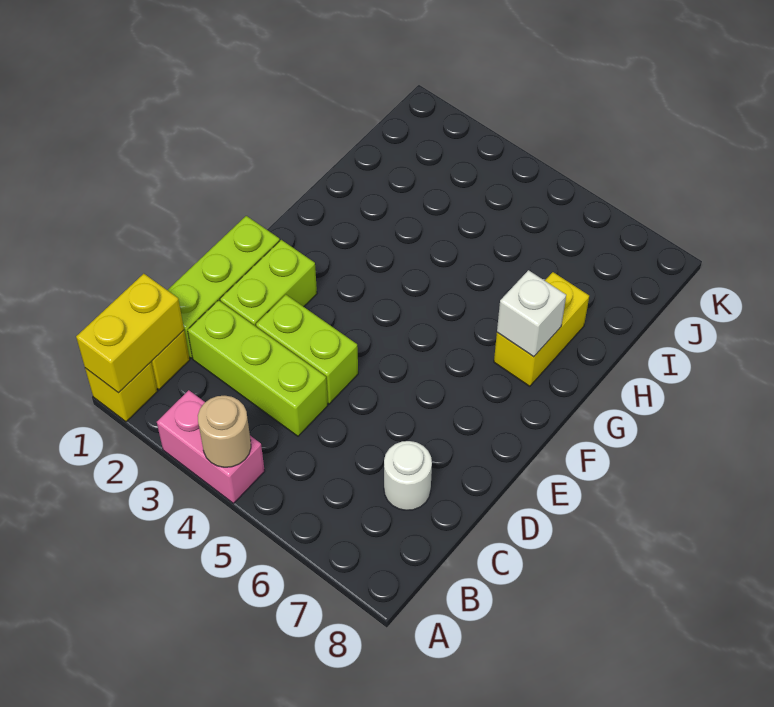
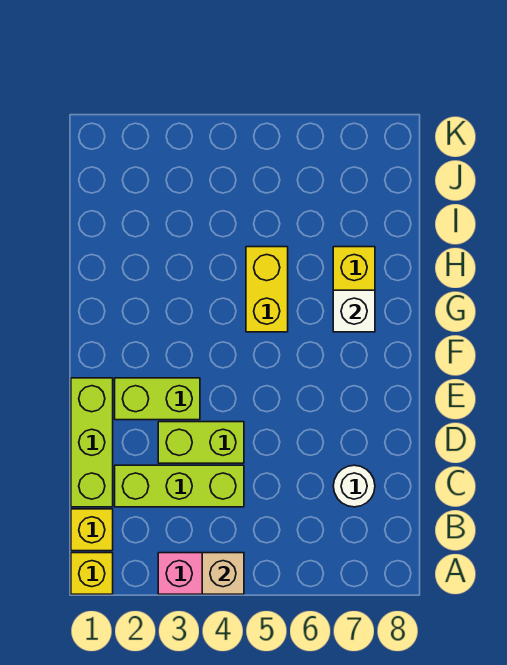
yellow 1x2 brick [76,274,184,393] -> yellow 1x2 brick moved to [246,247,288,332]
tan 1x1 round brick [198,396,251,467] -> tan 1x1 brick [202,553,244,594]
lime 1x2 brick [220,240,317,327] -> lime 1x2 brick turned to [115,378,200,420]

